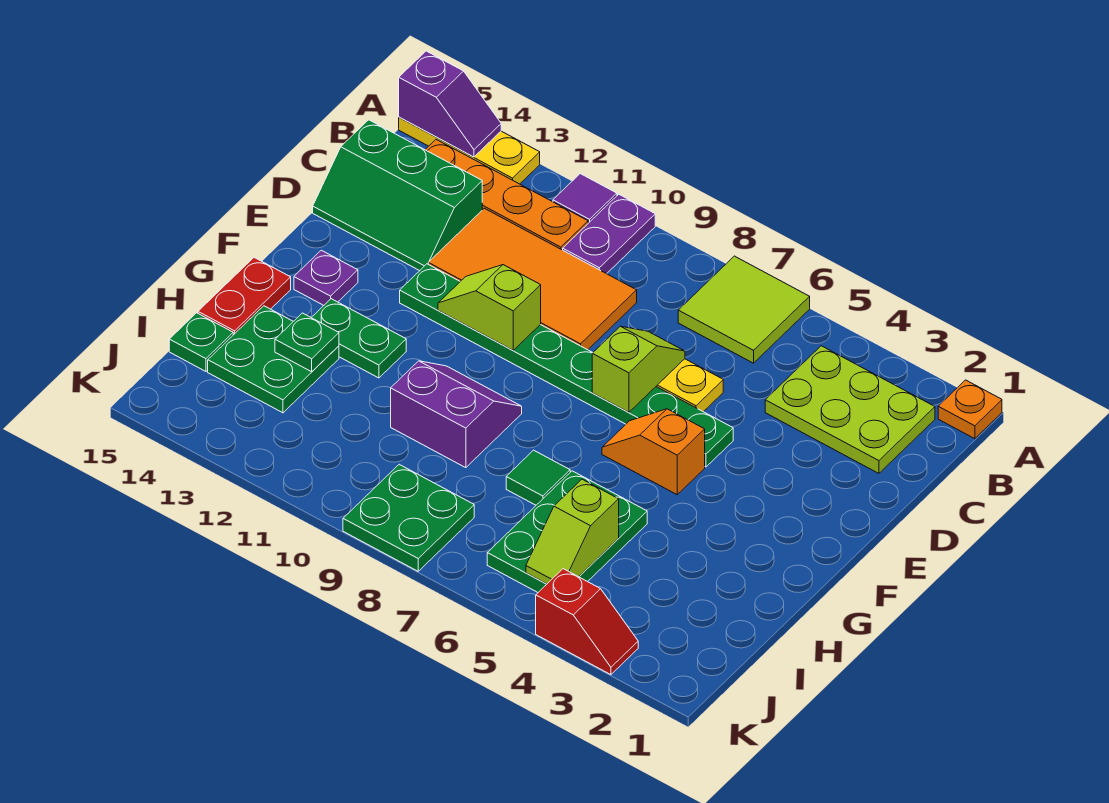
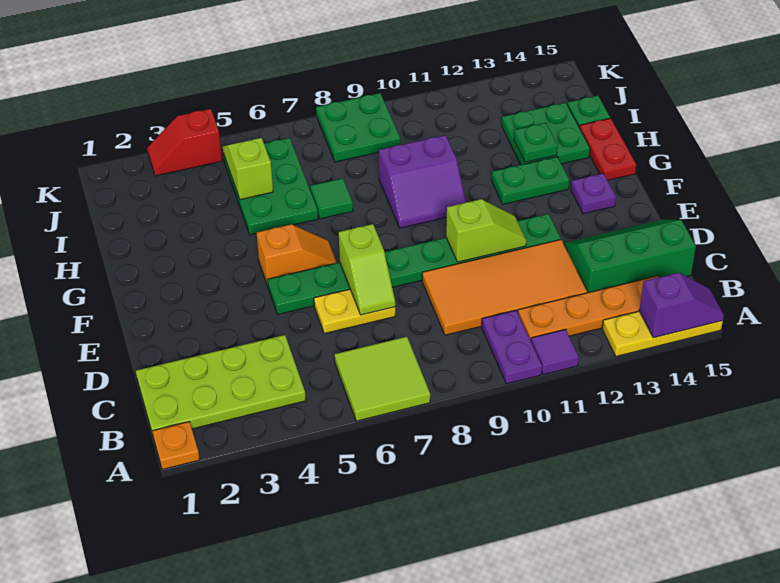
purple 1x2 slope [399,51,501,157] -> purple 1x2 slope turned to [639,273,724,338]
lime 2x3 plate [765,346,935,473] -> lime 2x4 plate [136,335,306,434]

